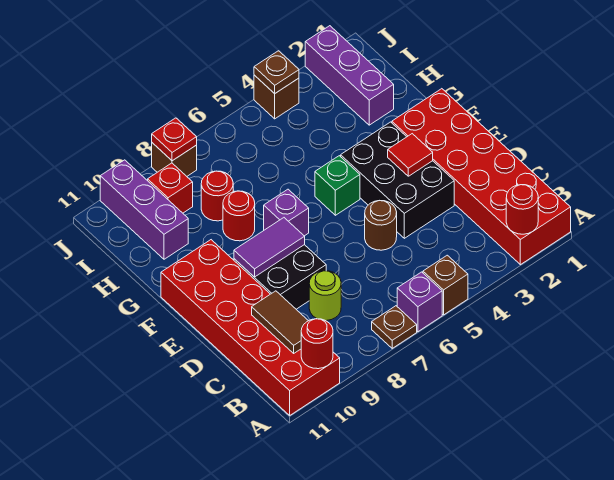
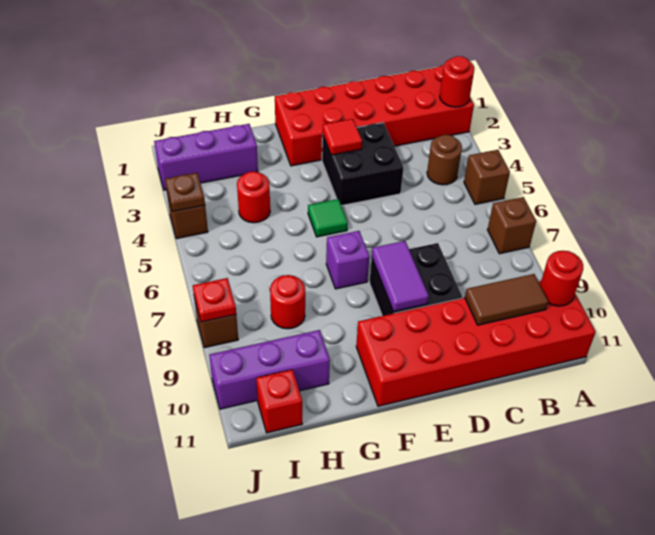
purple 1x1 brick [397,272,442,332] -> none
brown 1x1 plate [372,306,417,348] -> brown 1x1 brick [488,197,536,254]
lime 1x1 round brick [309,271,341,321] -> none
black 2x3 brick [341,122,454,238] -> black 2x2 brick [322,123,404,206]
brown 1x1 round brick [365,201,397,250] -> brown 1x1 round brick moved to [427,135,462,185]
green 1x1 brick [315,156,360,215] -> green 1x1 tile [308,199,348,237]
red 1x1 round brick [223,191,255,241] -> red 1x1 round brick moved to [237,172,270,223]
red 1x1 brick [148,163,193,213] -> red 1x1 brick moved to [256,369,302,433]

